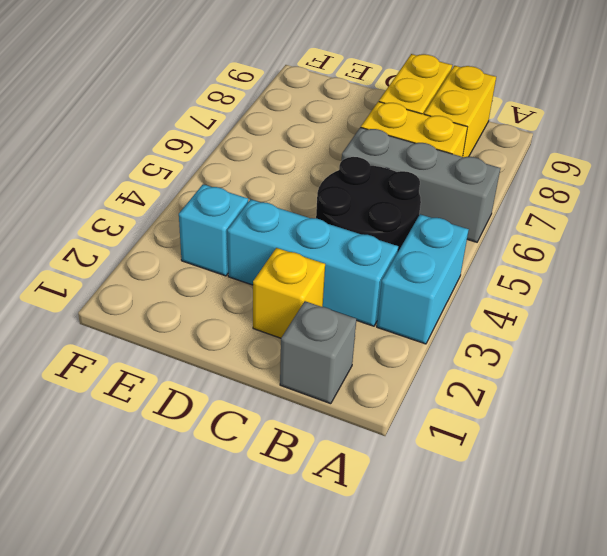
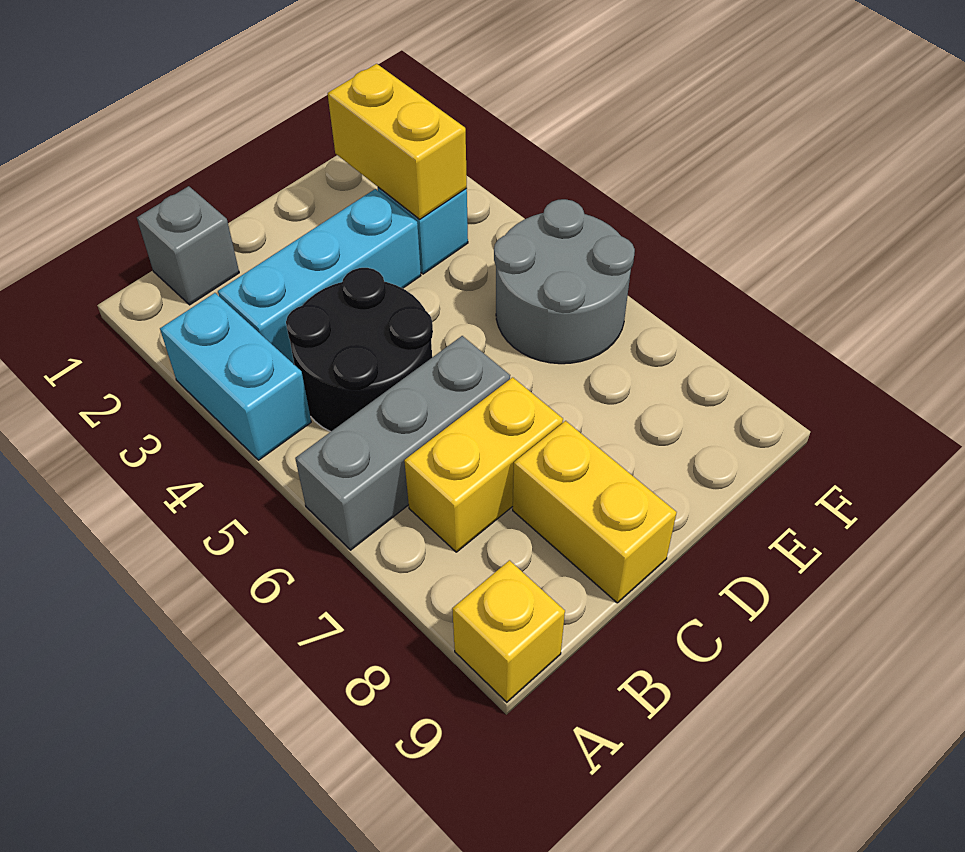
yellow 1x2 brick [424,66,496,157] -> yellow 1x2 brick moved to [327,64,467,219]
yellow 1x1 brick [253,248,325,338] -> yellow 1x1 brick moved to [452,560,565,702]
none -> grey 2x2 round brick [494,199,635,364]

